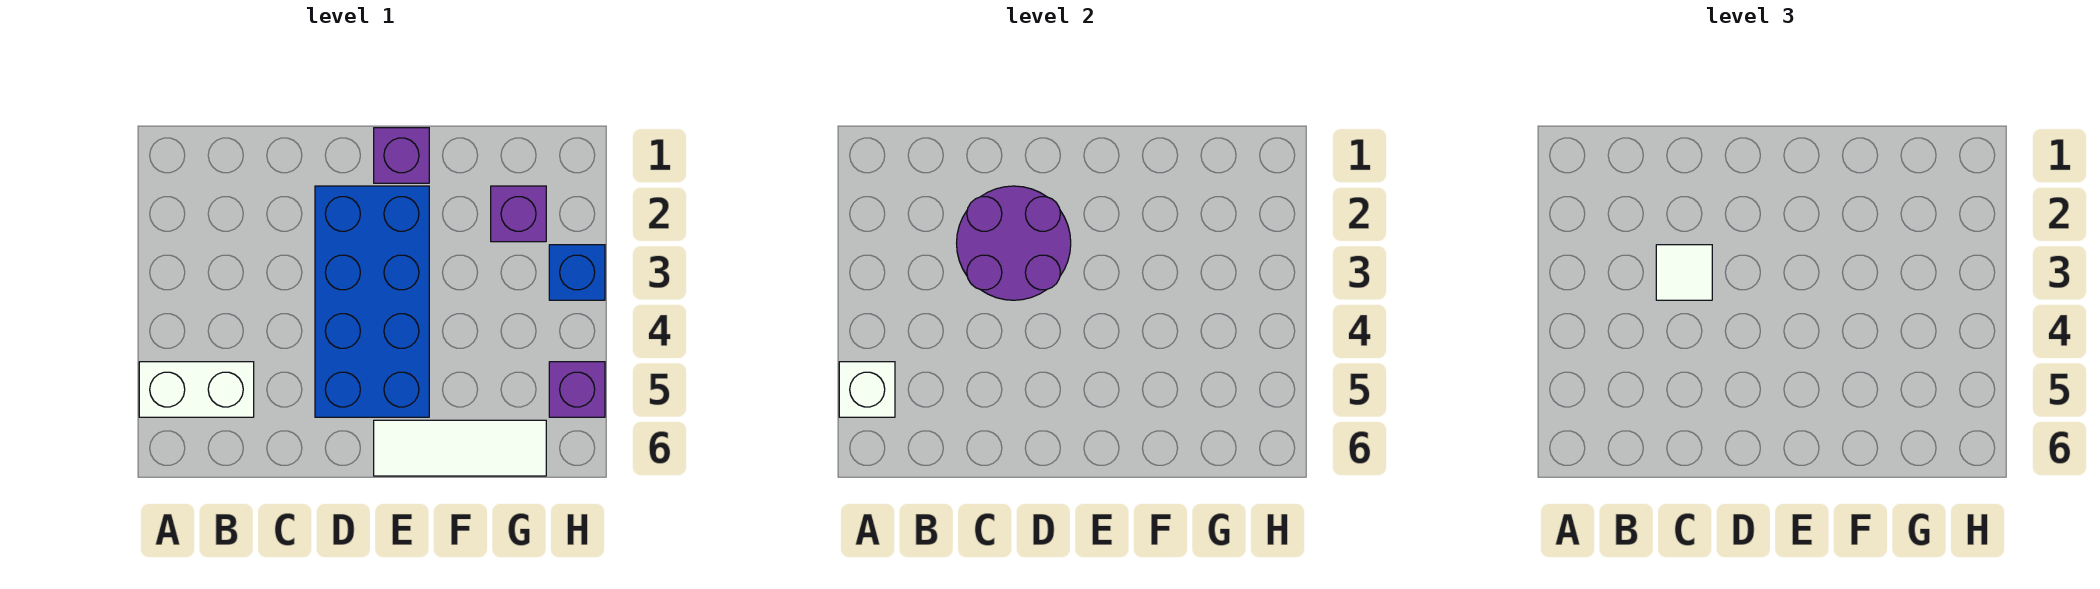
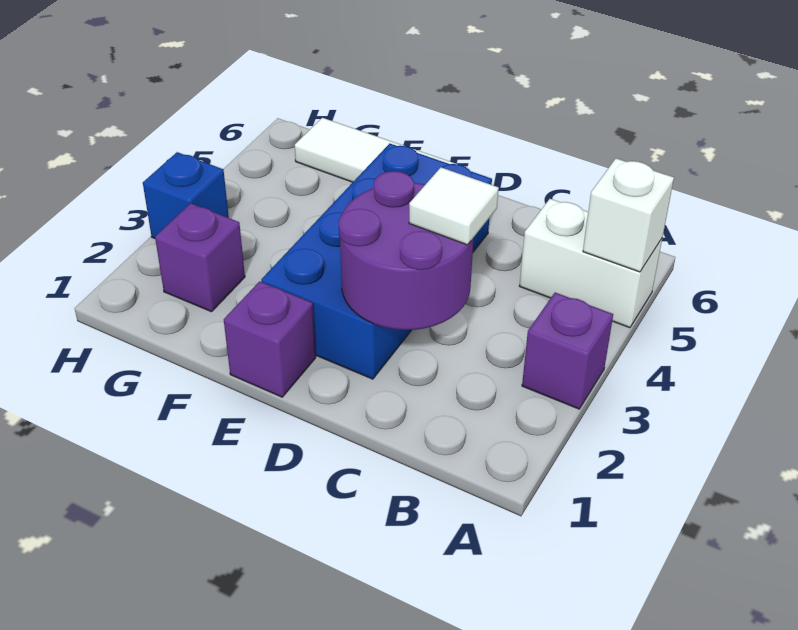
purple 1x1 brick [549,362,605,417] -> purple 1x1 brick moved to [522,293,613,409]

